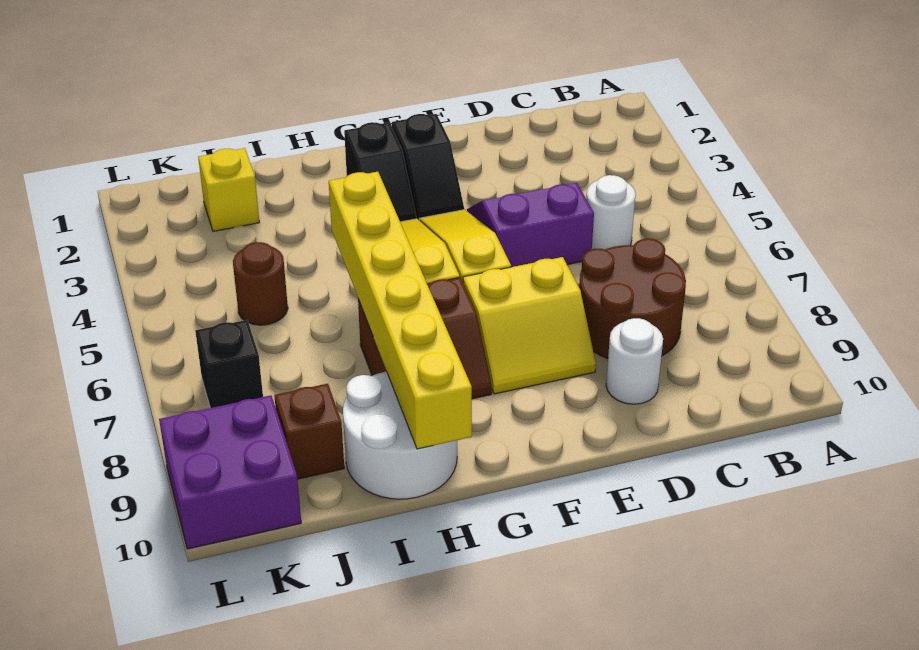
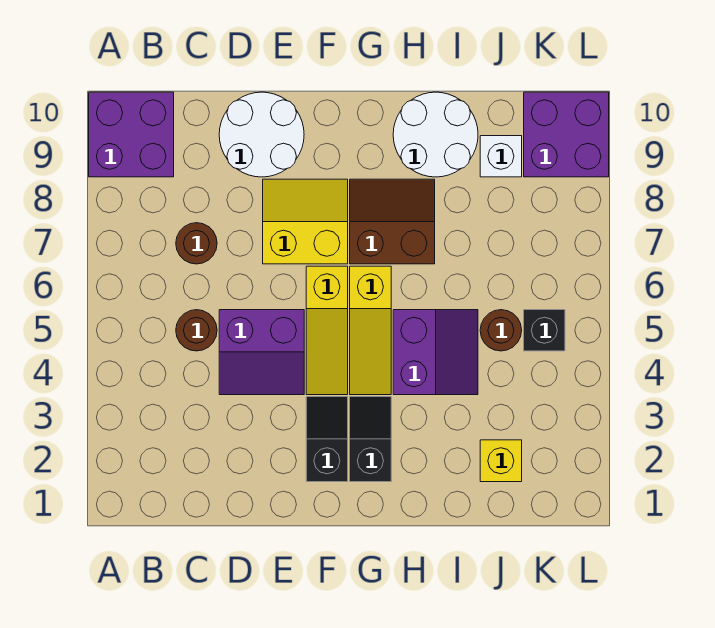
none -> purple 2x2 brick [89,92,174,177]
white 1x1 round brick [586,175,636,250] -> brown 1x1 round brick [176,310,217,351]
brown 2x2 round brick [579,238,686,358] -> brown 1x1 round brick [176,223,217,264]
white 1x1 round brick [606,318,663,404] -> white 2x2 round brick [219,92,304,177]
none -> purple 2x2 slope [393,310,478,395]
yellow 1x6 brick [329,172,472,449] -> none
brown 1x1 brick [274,384,344,479] -> white 1x1 brick [480,136,522,177]
black 1x1 brick [195,320,263,408] -> black 1x1 brick moved to [524,310,565,351]

